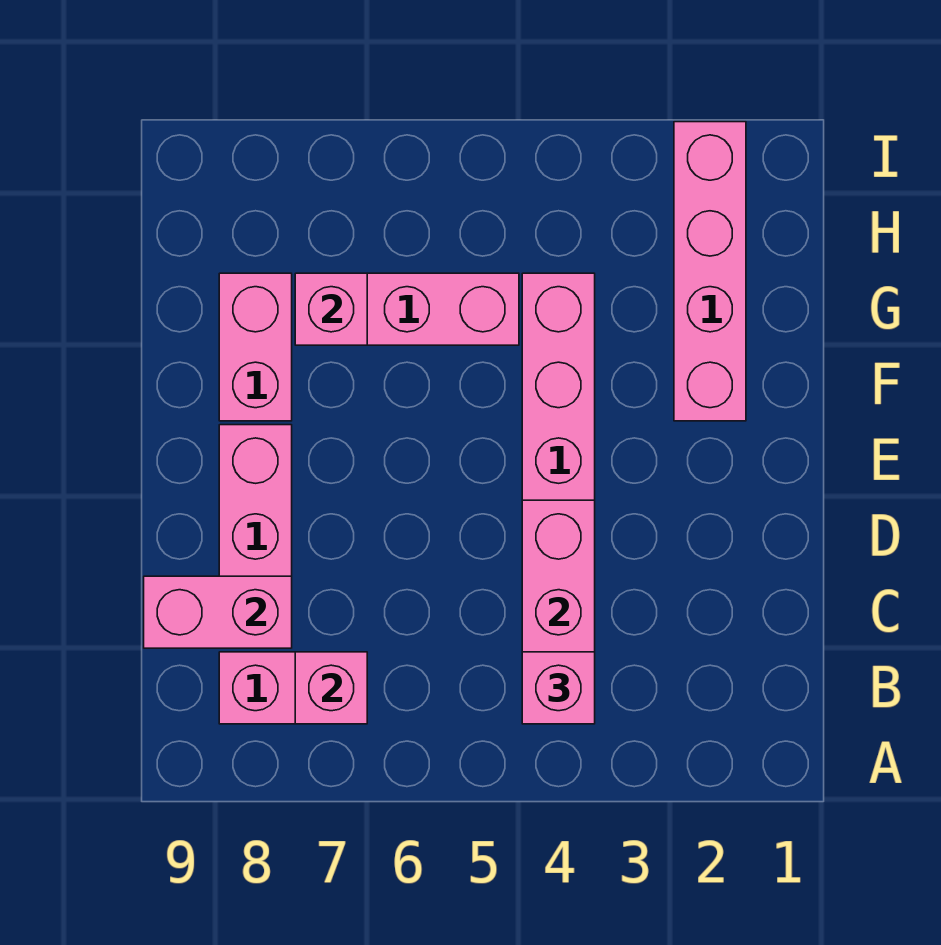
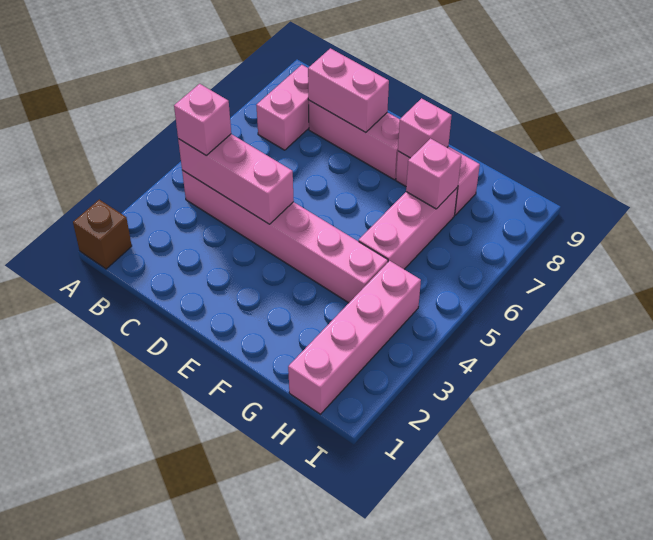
none -> brown 1x1 brick [73,200,132,269]
pink 1x1 brick [295,652,367,724] -> pink 1x1 brick moved to [398,98,452,158]
pink 1x2 brick [144,576,292,648] -> pink 1x2 brick turned to [308,48,389,132]
pink 1x4 brick [674,122,746,421] -> pink 1x4 brick turned to [288,261,421,414]

